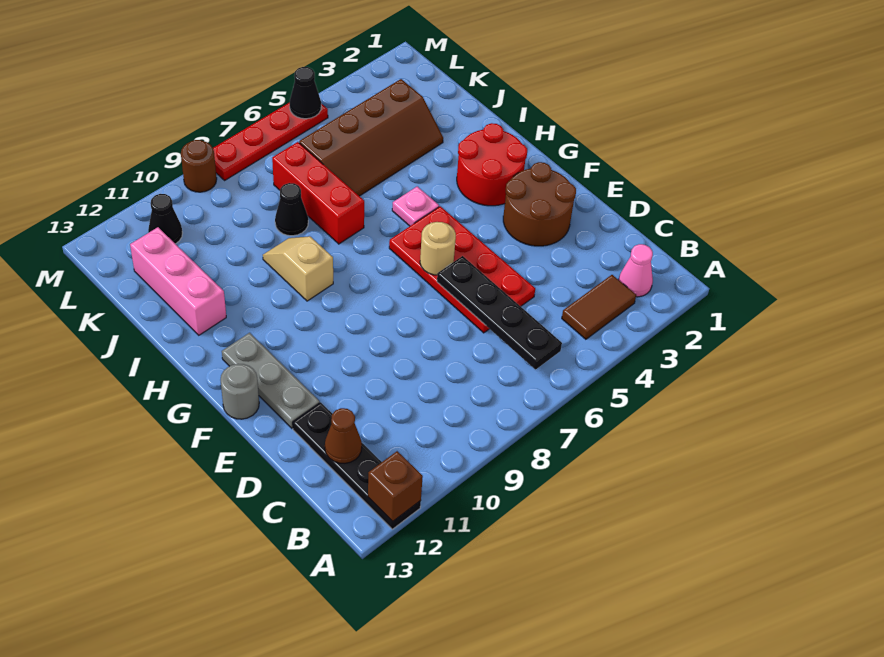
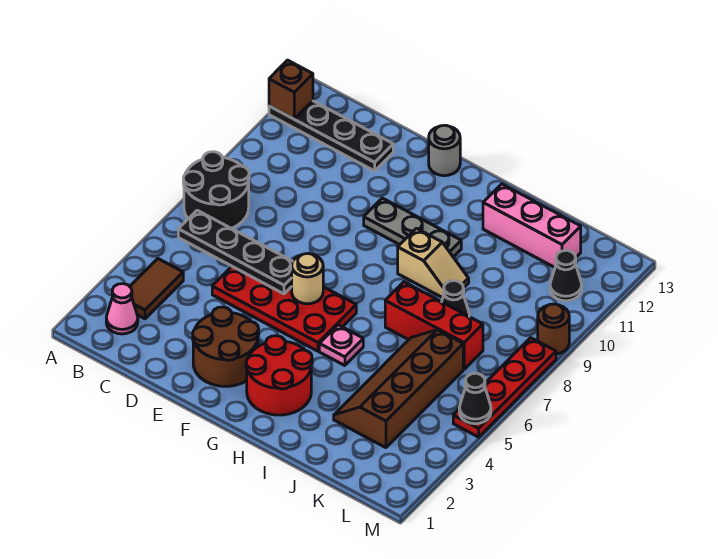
none -> black 2x2 round brick [183,152,249,228]
brown 1x1 cone [325,408,362,463] -> none
grey 1x3 plate [222,333,320,428] -> grey 1x3 plate moved to [364,198,461,257]

